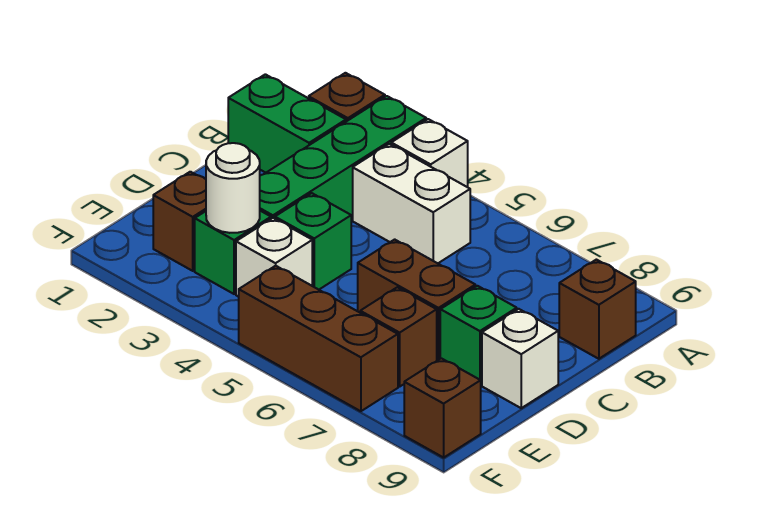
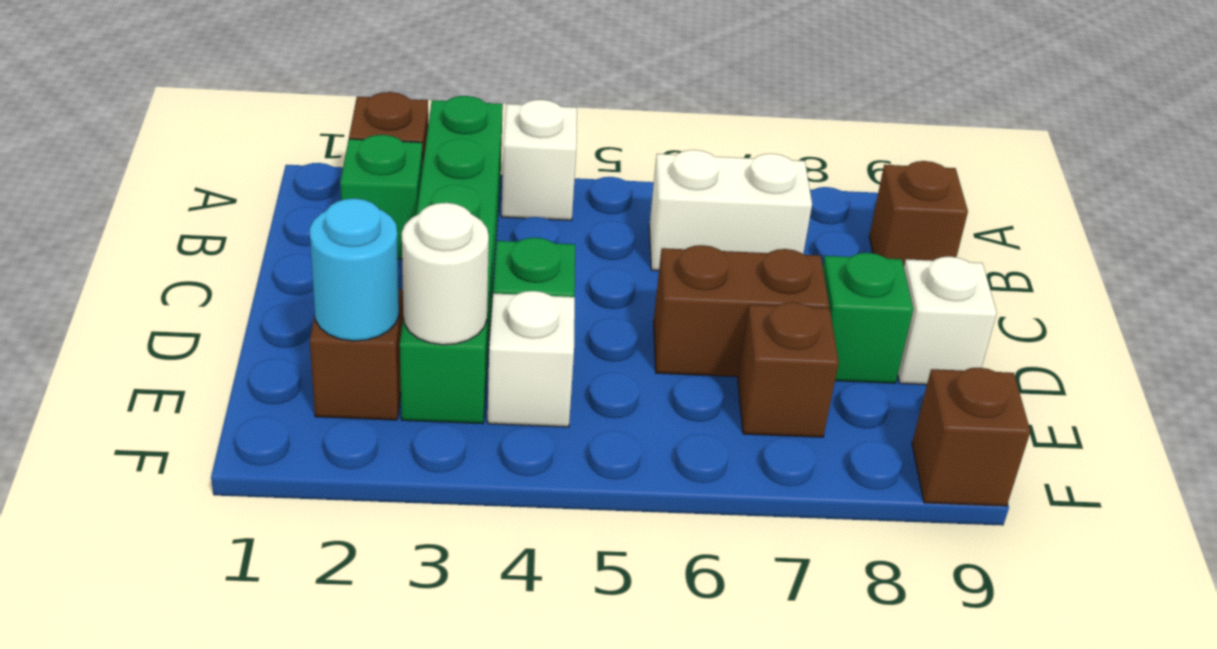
green 1x2 brick [228,74,346,173] -> green 1x1 brick [340,135,423,259]
white 1x2 brick [353,144,470,263] -> white 1x2 brick moved to [649,150,812,271]
none -> cyan 1x1 round brick [310,198,399,341]
brown 1x3 brick [239,266,398,411] -> none

